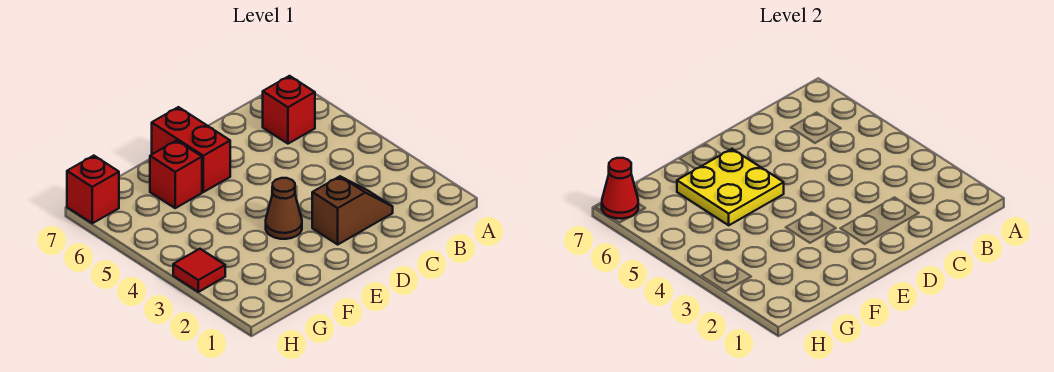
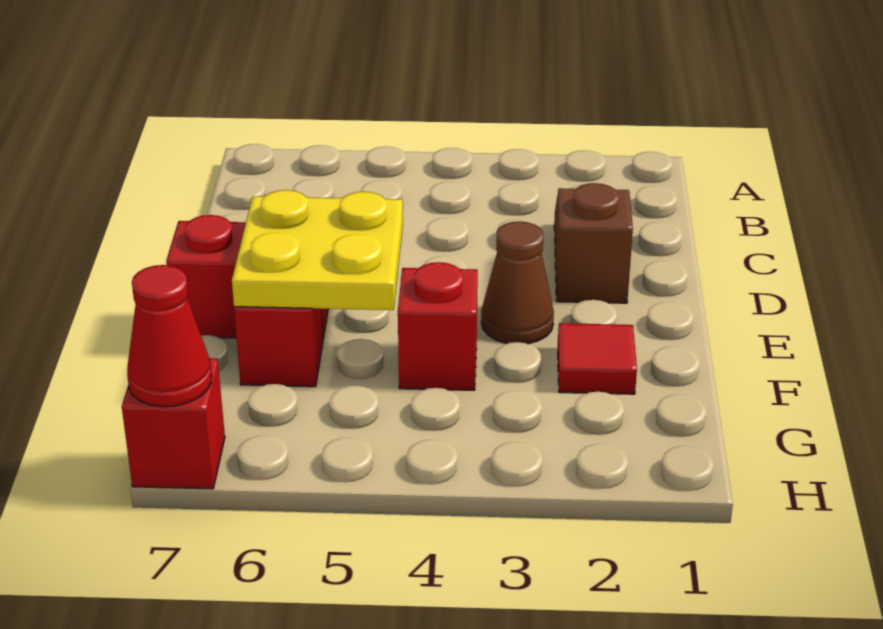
red 1x1 brick [263,76,315,144] -> red 1x1 brick moved to [398,262,478,390]
red 1x1 tile [173,249,225,292] -> red 1x1 tile moved to [558,323,637,394]

